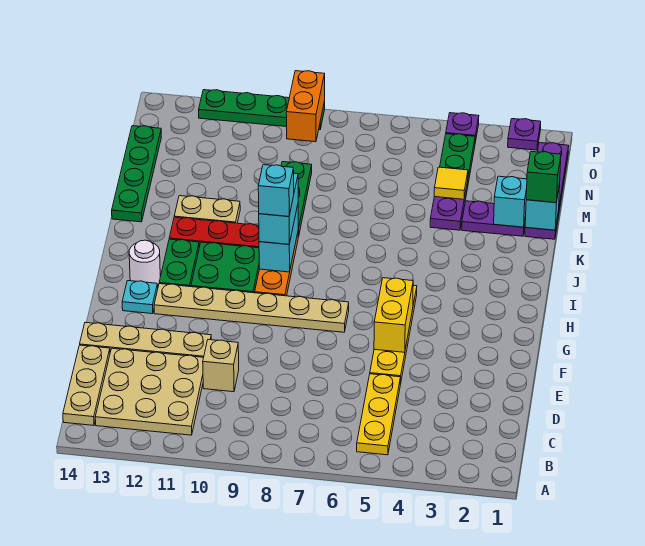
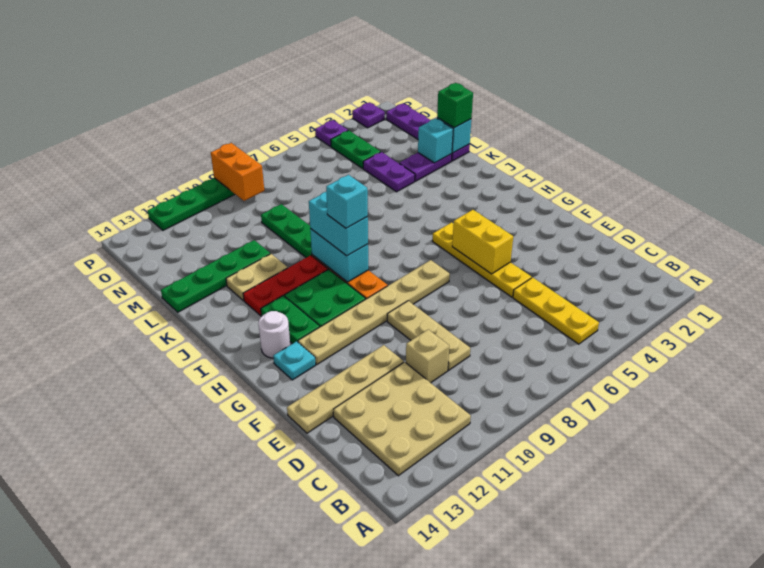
tan 1x3 plate [63,345,110,425] -> tan 1x3 plate moved to [387,301,470,370]
green 1x4 plate [112,126,161,222] -> green 1x4 plate turned to [161,240,270,312]
yellow 1x1 tile [434,167,468,199] -> none

